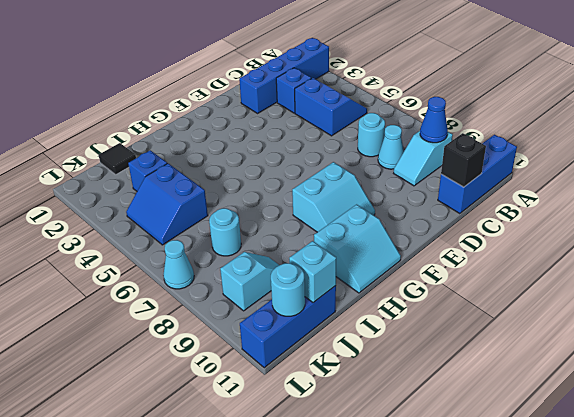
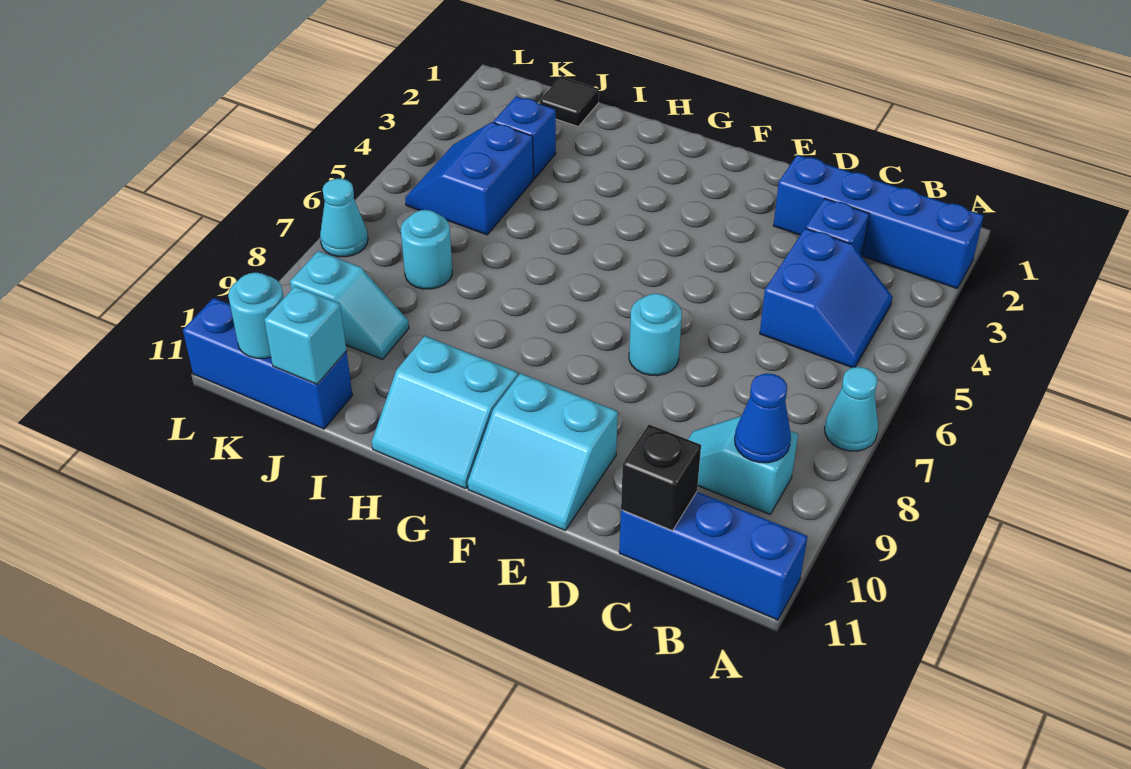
cyan 1x1 round brick [358,113,385,157] -> cyan 1x1 round brick moved to [629,294,682,376]
cyan 1x1 cone [378,125,404,169] -> cyan 1x1 cone moved to [825,367,878,451]
cyan 2x2 slope [292,162,375,232] -> cyan 2x2 slope moved to [468,373,618,530]

